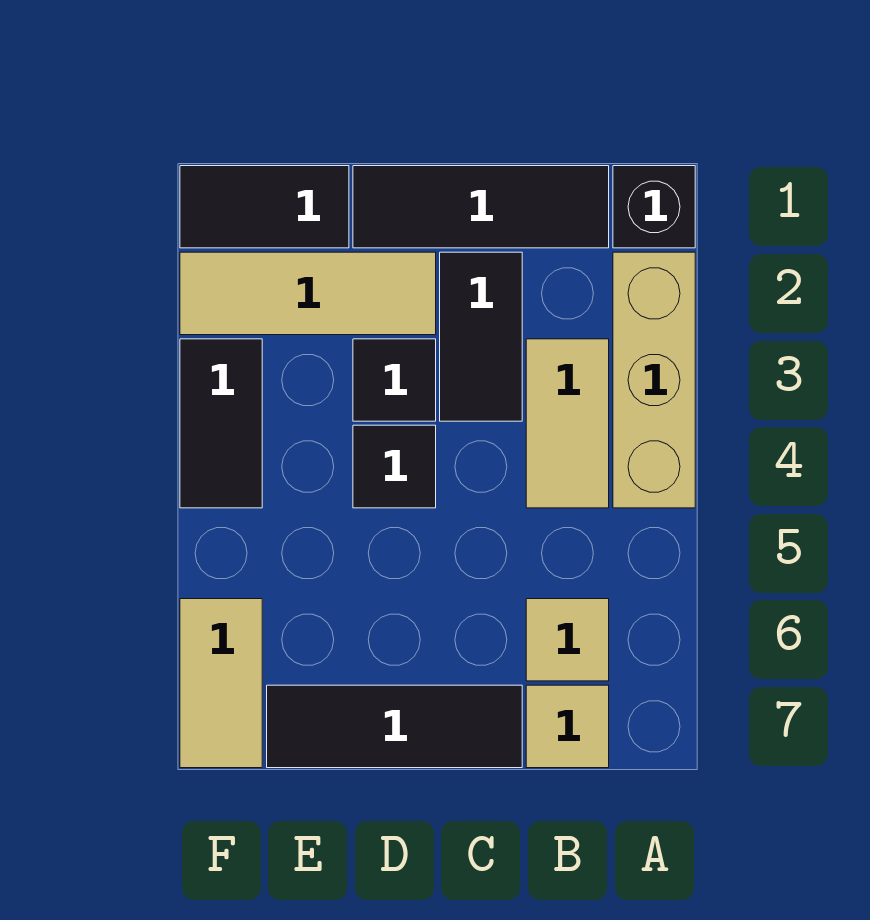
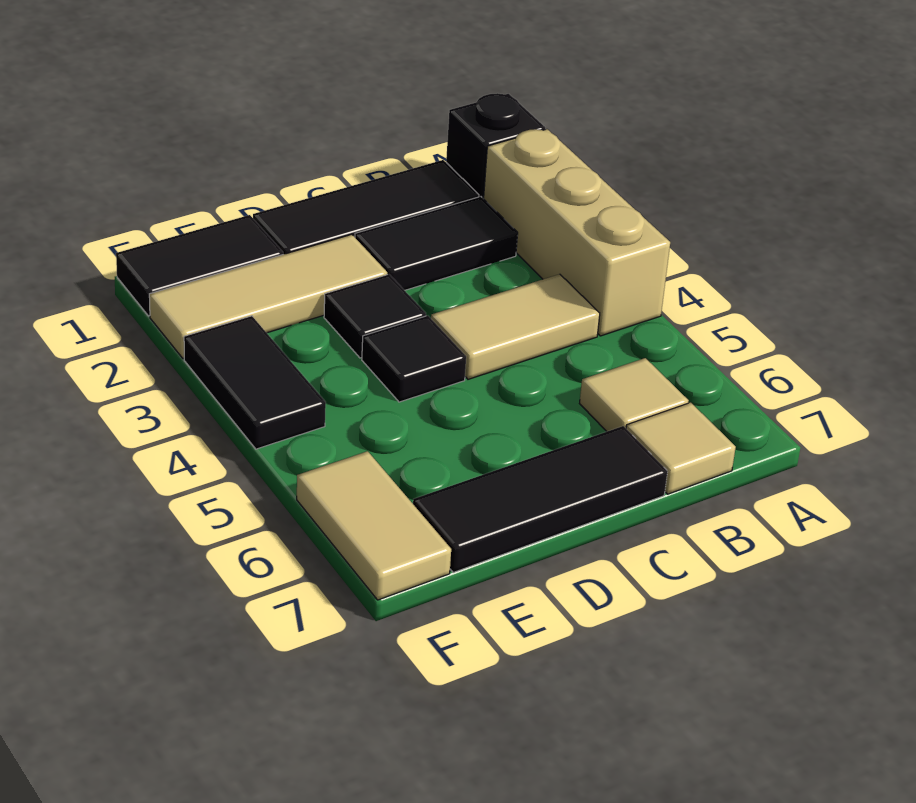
tan 1x2 tile [526,339,609,508] -> tan 1x2 tile turned to [431,274,600,379]
black 1x2 tile [440,252,522,421] -> black 1x2 tile turned to [355,197,518,290]

